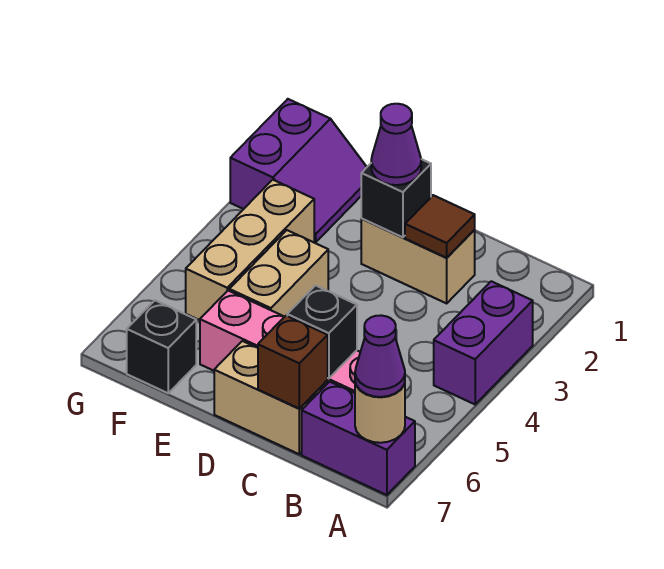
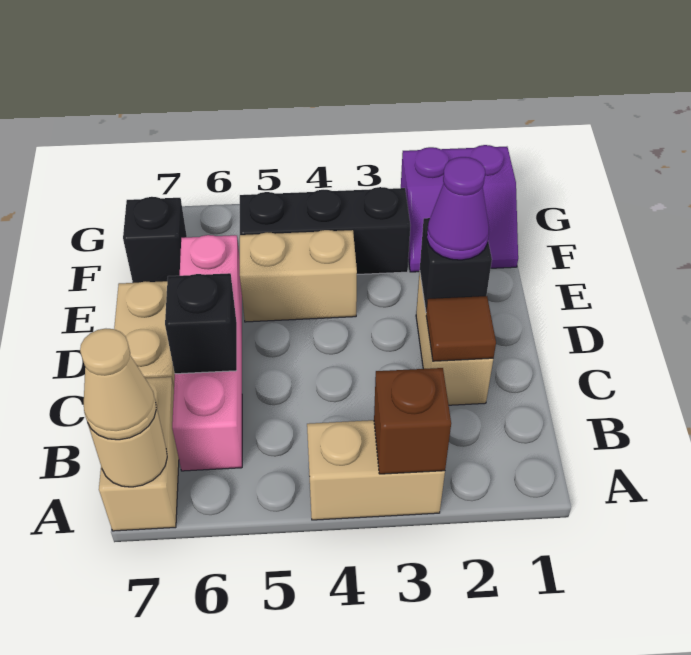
purple 1x2 brick [434,281,533,404] -> tan 1x2 brick [307,420,445,520]
purple 1x2 brick [302,382,415,495] -> tan 1x2 brick [99,377,179,531]
purple 1x1 cone [355,315,405,397] -> tan 1x1 cone [80,329,156,440]
brown 1x1 brick [258,316,328,409] -> brown 1x1 brick moved to [374,368,451,474]
tan 1x3 brick [186,180,314,320] -> black 1x3 brick [240,187,410,274]

